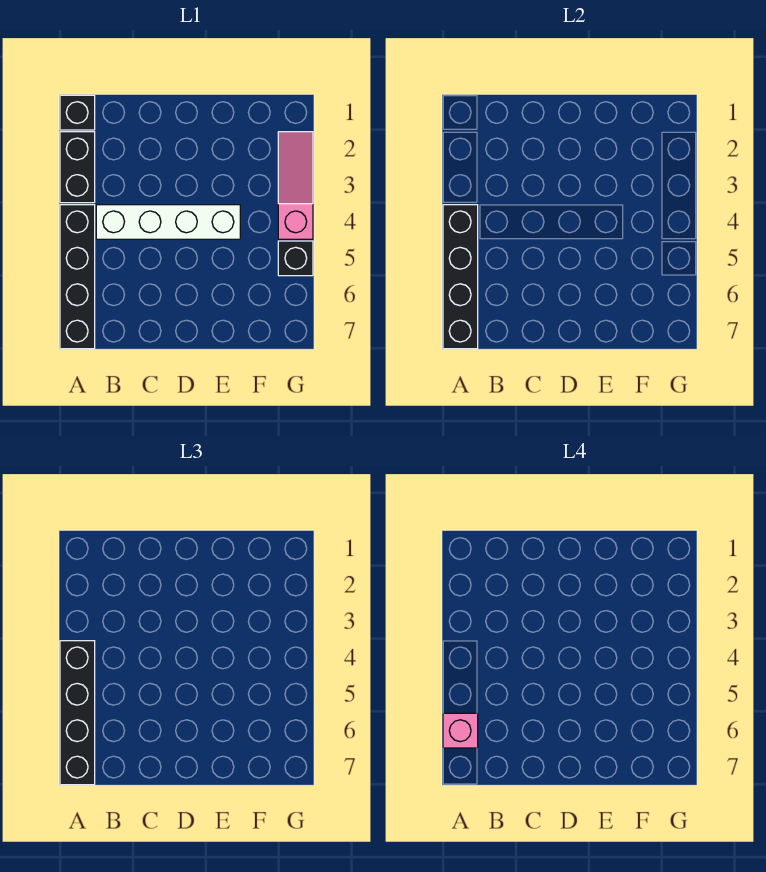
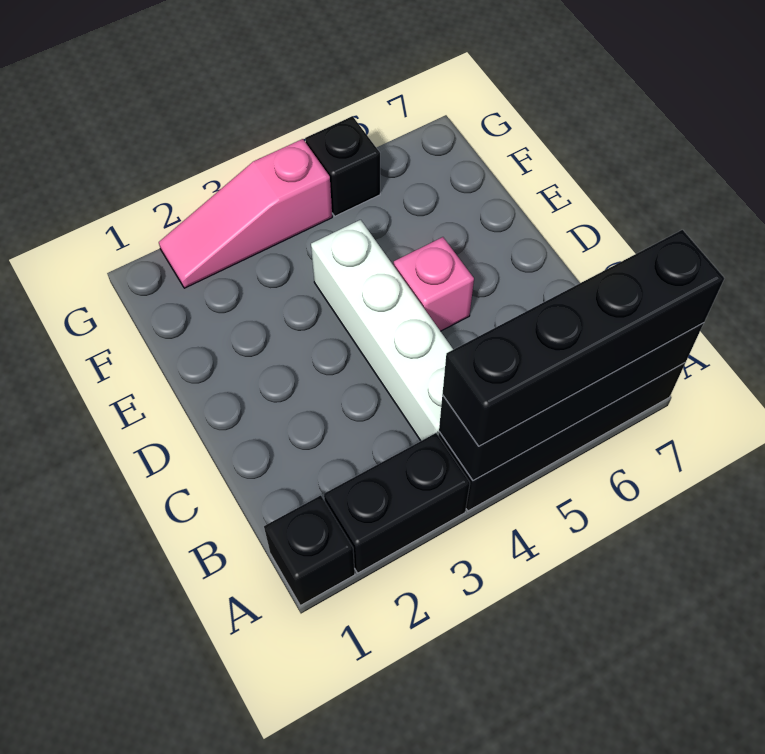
pink 1x1 brick [443,713,478,748] -> pink 1x1 brick moved to [394,237,474,331]

